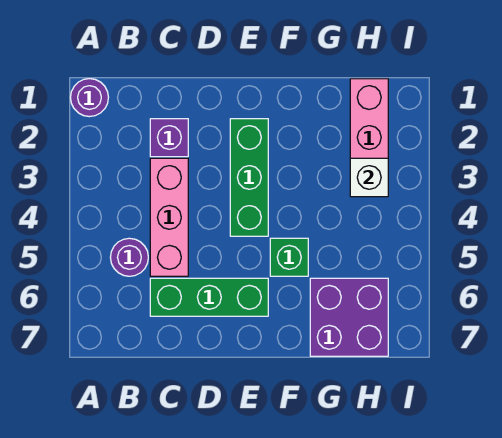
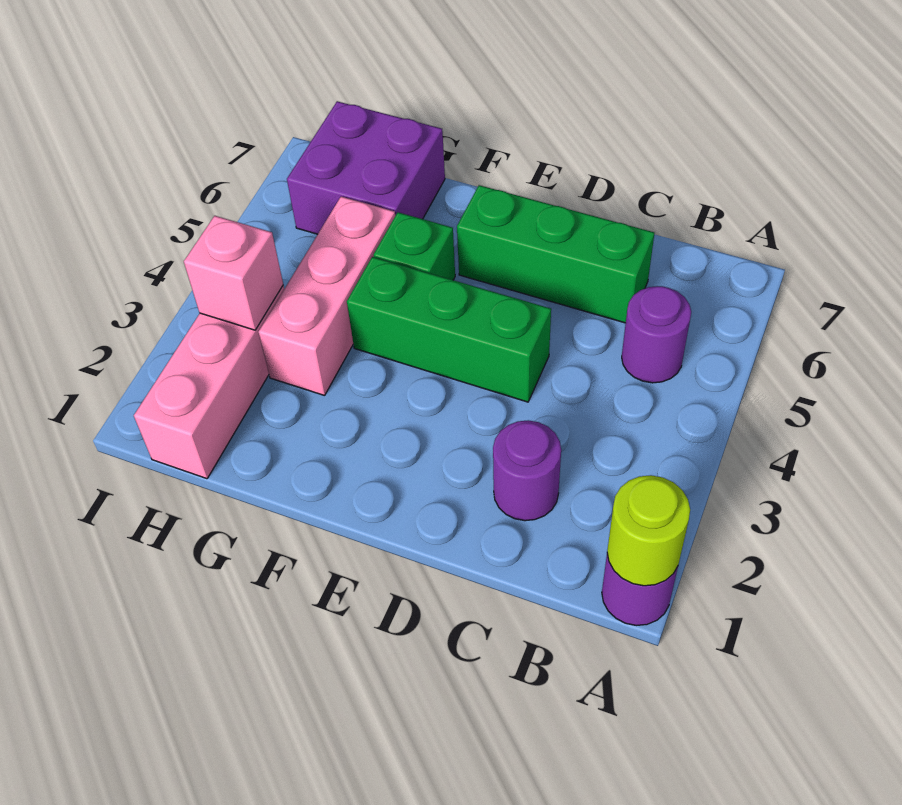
none -> lime 1x1 round brick [607,475,690,586]
purple 1x1 brick [150,119,188,157] -> purple 1x1 round brick [493,420,561,521]
pink 1x3 brick [150,158,188,276] -> pink 1x3 brick moved to [259,197,395,396]
green 1x3 brick [230,119,268,236] -> green 1x3 brick turned to [347,257,551,402]
white 1x1 brick [350,158,388,197] -> pink 1x1 brick [184,216,283,330]

